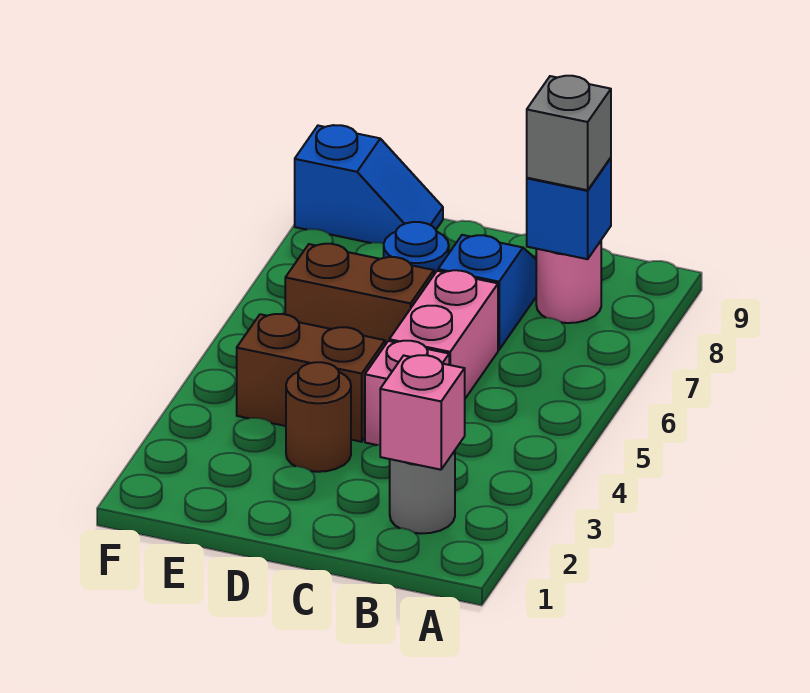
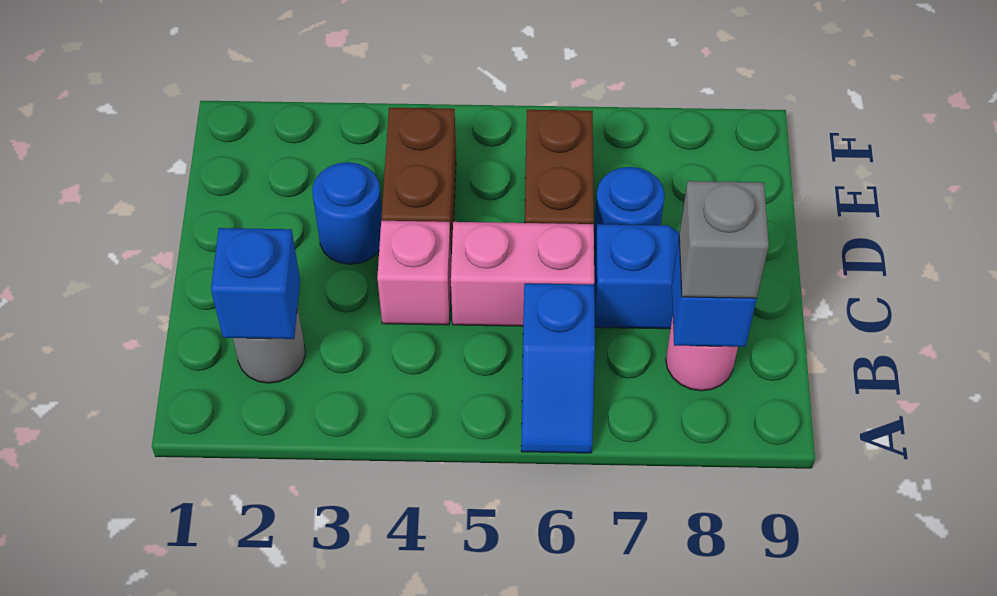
pink 1x1 brick [380,355,465,470] -> blue 1x1 brick [211,228,300,339]
brown 1x1 round brick [286,362,351,472] -> blue 1x1 round brick [312,162,382,264]
blue 1x2 slope [295,125,443,243] -> blue 1x2 slope moved to [521,283,595,453]

